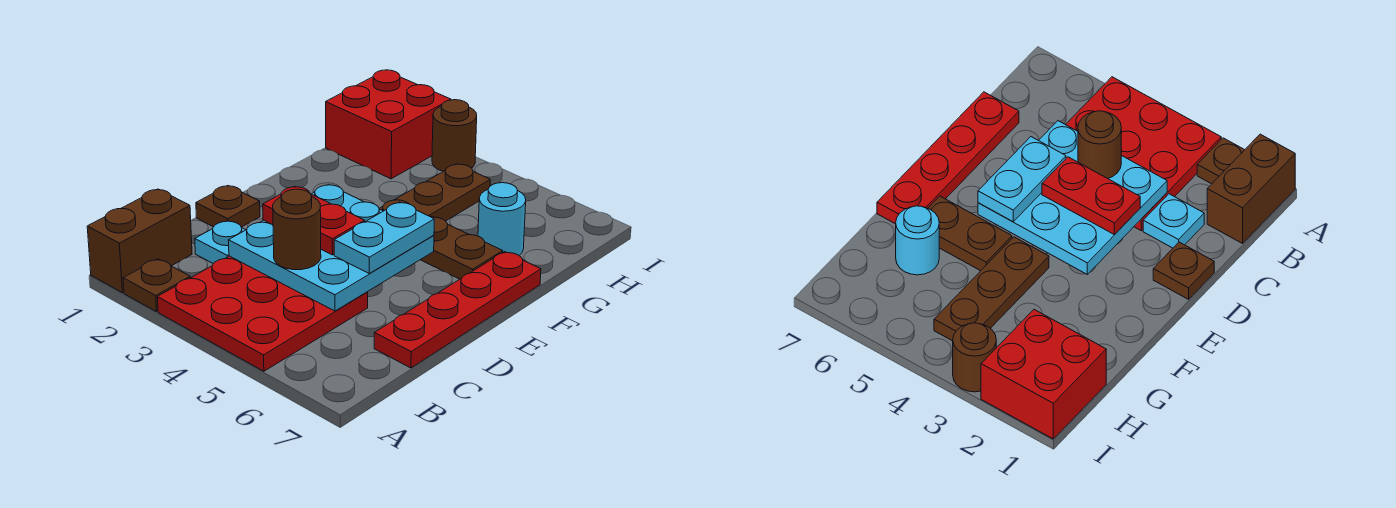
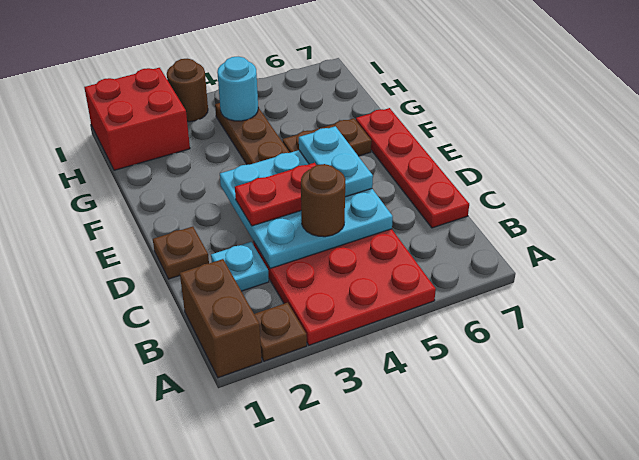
cyan 1x1 round brick [478,183,526,255] -> cyan 1x1 round brick moved to [217,57,258,121]

